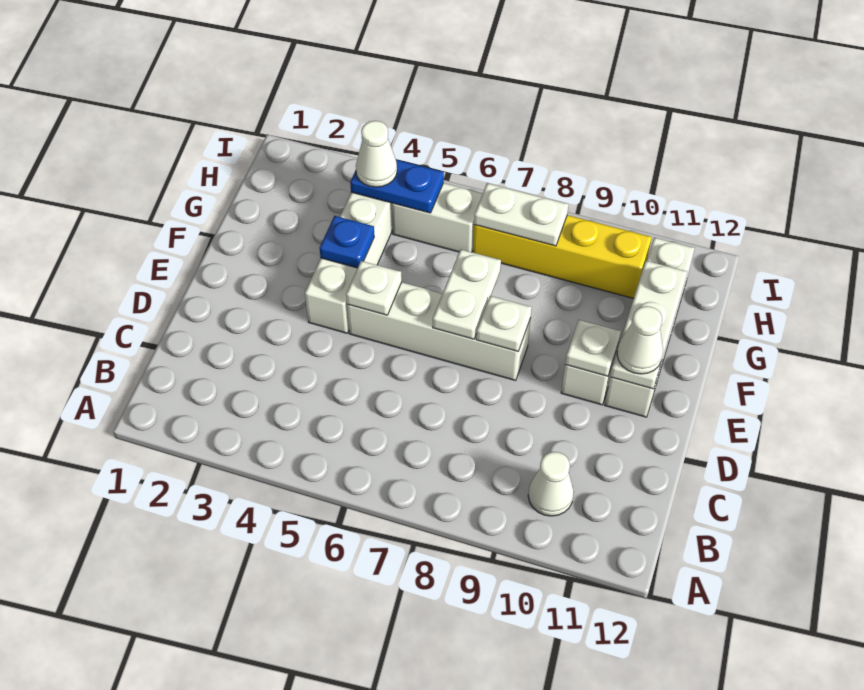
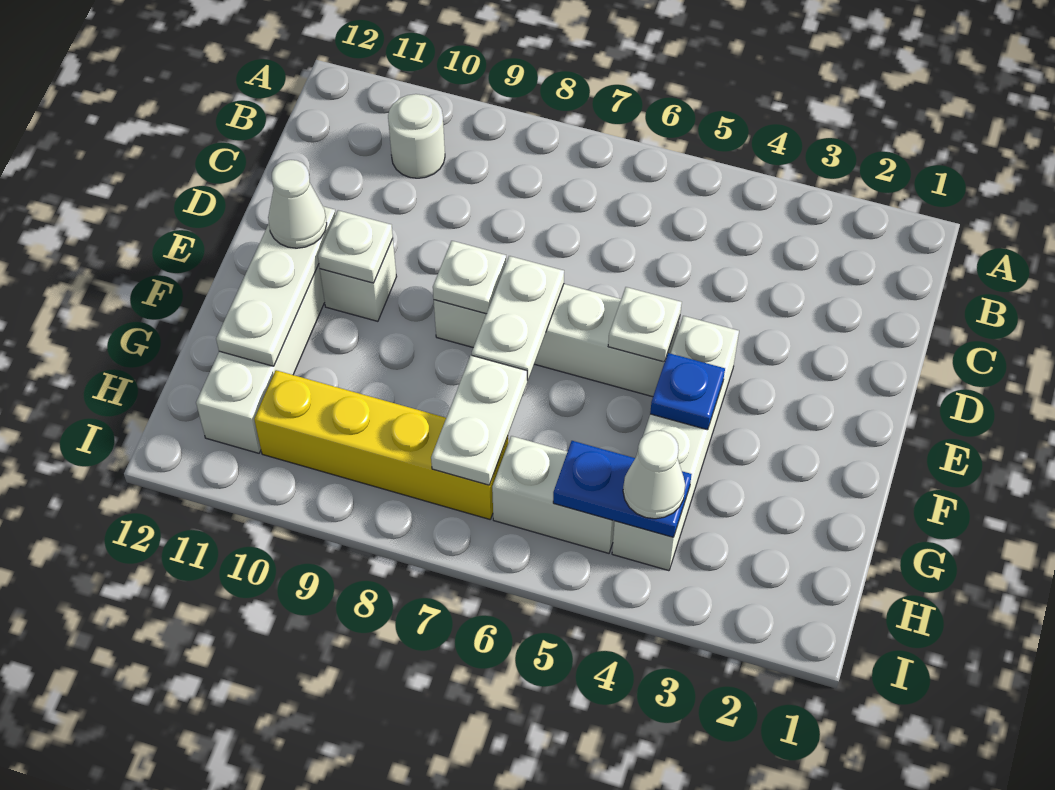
white 1x1 cone [528,452,574,516] -> white 1x1 round brick [388,94,445,178]
white 1x2 plate [474,183,569,246] -> white 1x2 plate turned to [431,355,527,485]

